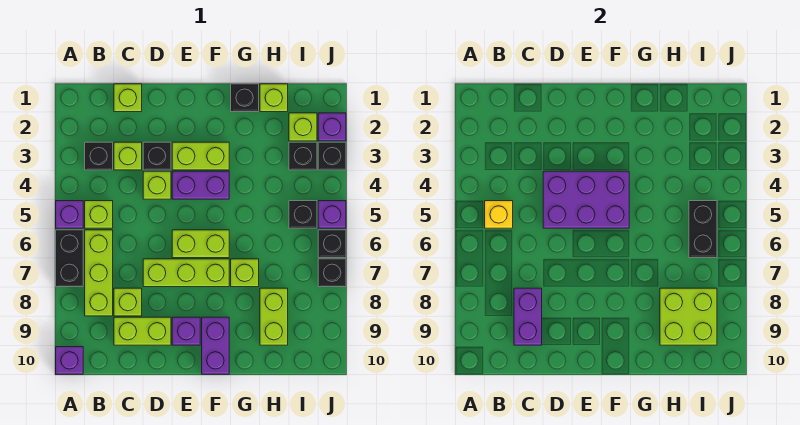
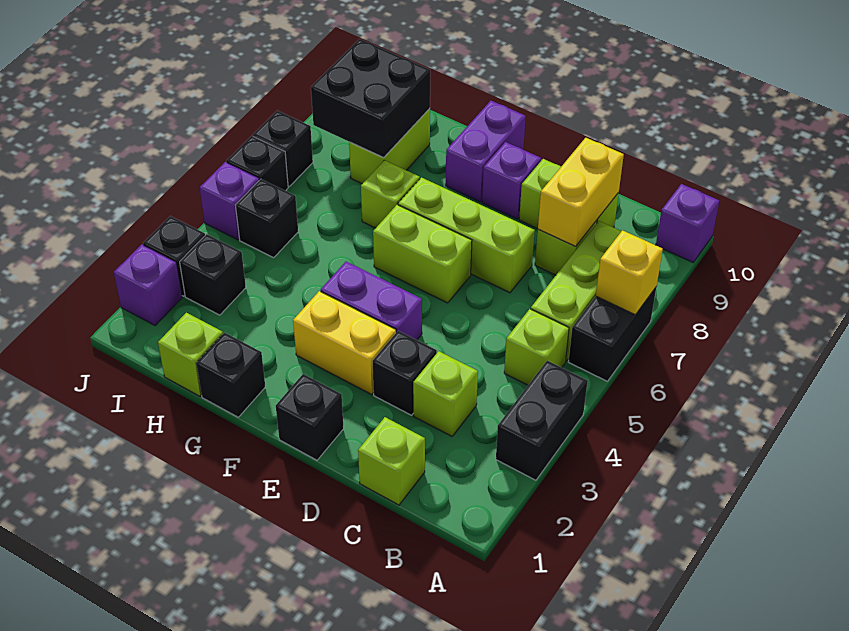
purple 1x1 brick [56,201,83,228] -> none
black 1x1 brick [85,142,113,170] -> black 1x1 brick moved to [276,374,344,460]
yellow 1x1 brick [485,201,513,228] -> yellow 1x1 brick moved to [596,230,663,315]
purple 1x2 brick [514,288,542,345] -> yellow 1x2 brick [538,138,624,246]
lime 1x1 brick [143,171,171,199] -> none
purple 2x3 brick [543,171,629,228] -> none
lime 1x2 brick [172,142,229,170] -> yellow 1x2 brick [293,291,396,394]
lime 2x2 brick [660,288,717,345] -> black 2x2 brick [311,39,430,158]
lime 1x1 brick [289,113,317,141] -> none
black 1x2 brick [689,201,717,258] -> black 1x2 brick moved to [496,361,588,480]

